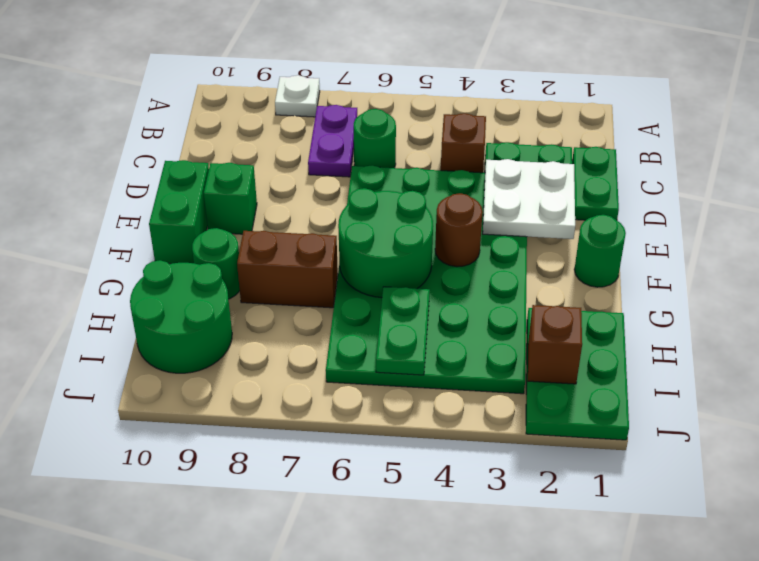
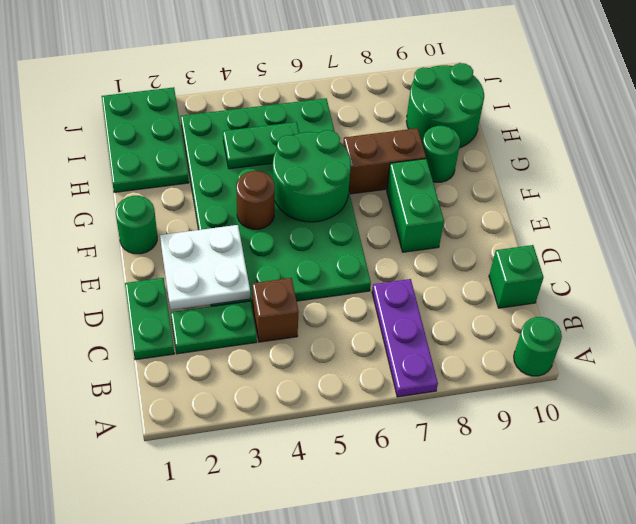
white 1x1 plate [275,75,320,117] -> none
purple 1x2 plate [308,105,357,177] -> purple 1x3 plate [372,279,438,397]
green 1x1 round brick [354,109,396,168] -> green 1x1 round brick moved to [514,317,562,376]
green 1x1 brick [204,163,257,234] -> green 1x1 brick moved to [489,245,544,308]
green 1x2 brick [149,160,209,264] -> green 1x2 brick moved to [387,159,444,252]
green 1x2 plate [376,287,430,375] -> green 1x2 plate turned to [223,122,299,169]
brown 1x1 brick [528,305,582,384] -> none

